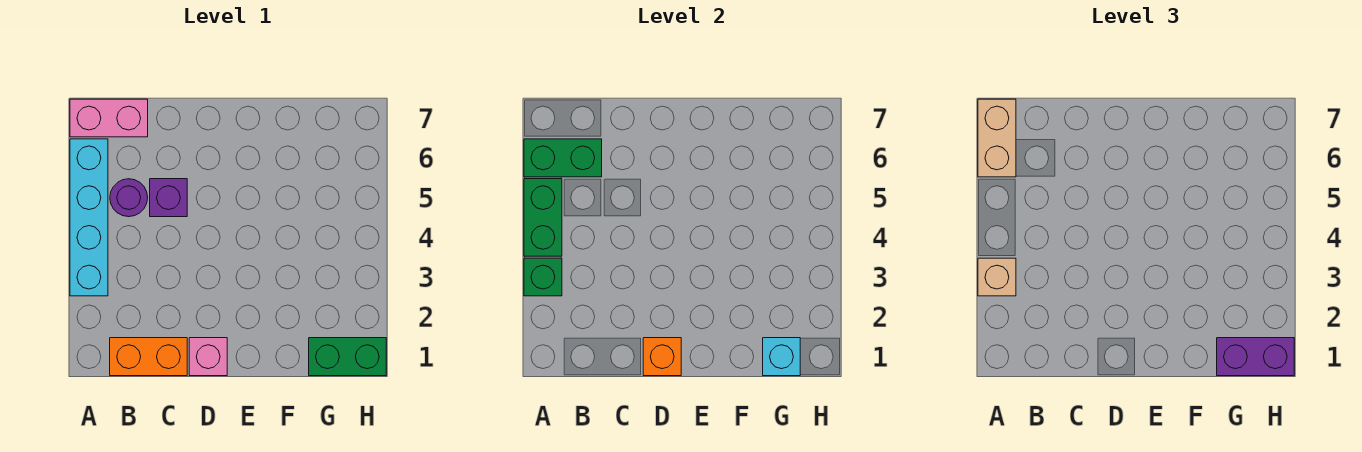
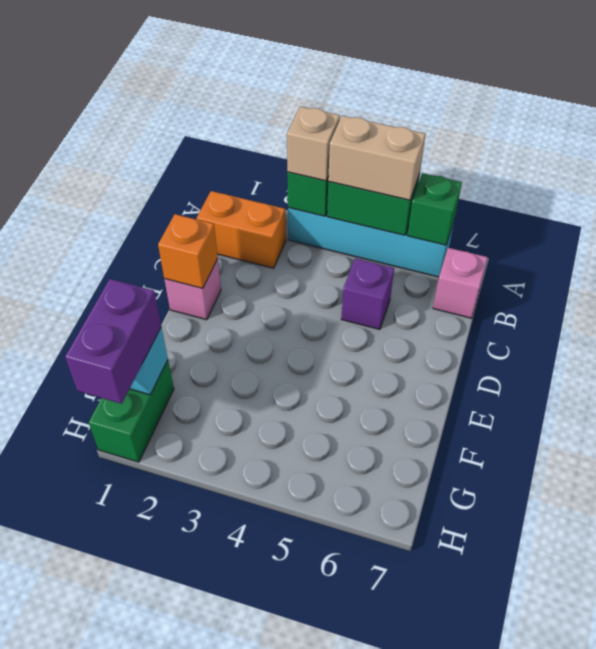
green 1x2 brick [524,139,602,177] -> green 1x1 brick [407,173,462,245]
tan 1x2 brick [978,99,1016,177] -> tan 1x2 brick moved to [328,116,426,200]
pink 1x2 brick [70,99,148,137] -> pink 1x1 brick [433,248,488,318]
orange 1x2 brick [110,338,187,376] -> orange 1x2 brick turned to [197,191,286,268]
purple 1x1 round brick [110,179,148,217] -> none

